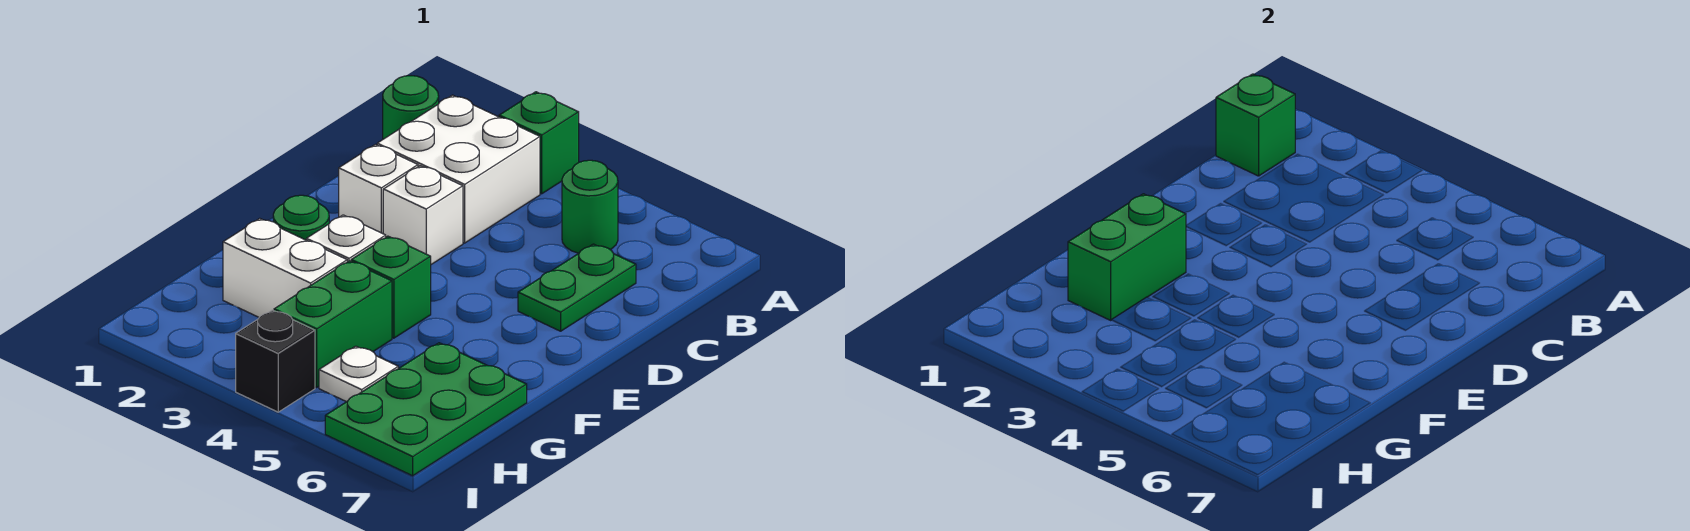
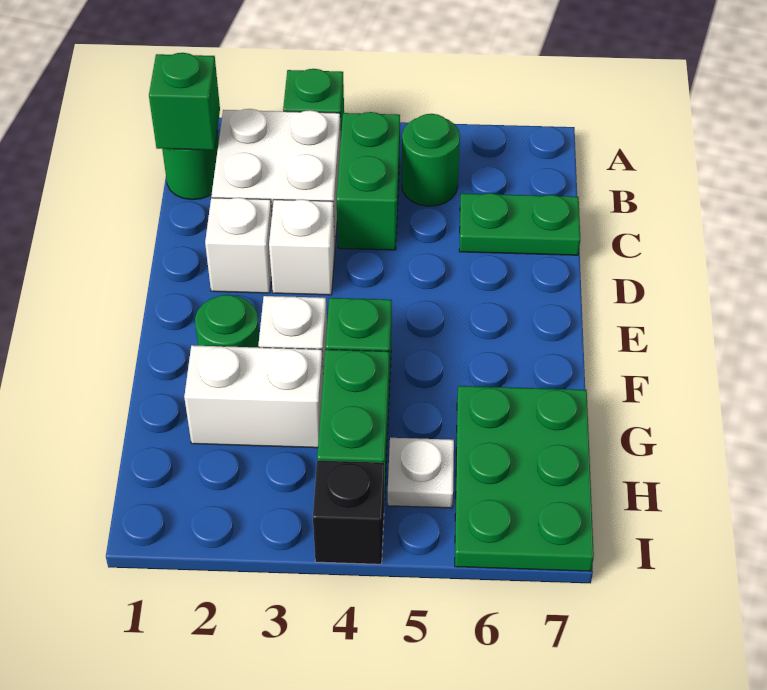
green 1x2 plate [518,244,636,331] -> green 1x2 plate turned to [459,193,580,255]
green 1x2 brick [1068,194,1186,320] -> green 1x2 brick moved to [337,112,400,250]

